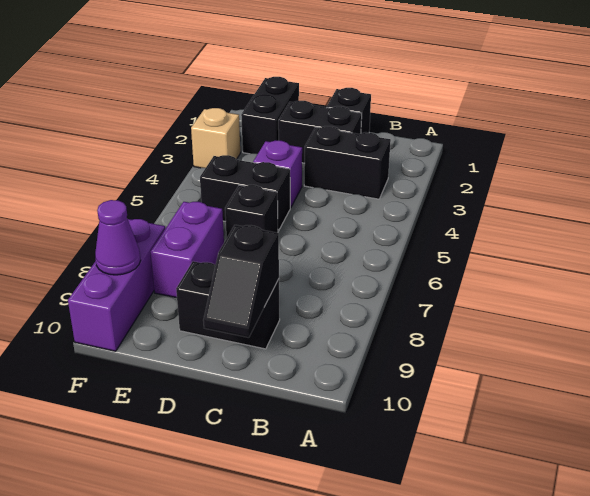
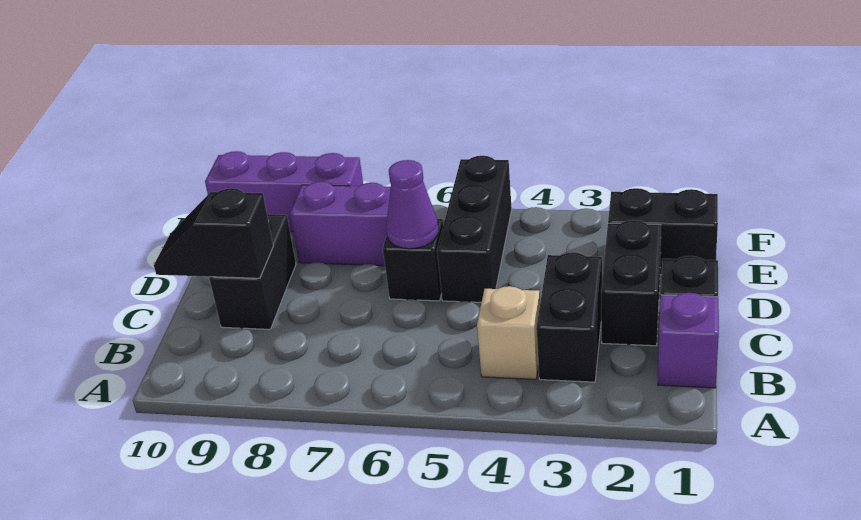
purple 1x1 brick [253,140,302,208] -> purple 1x1 brick moved to [658,293,719,388]
black 1x2 brick [200,155,290,231] -> black 1x3 brick [437,156,512,302]
tan 1x1 brick [191,108,240,168] -> tan 1x1 brick moved to [477,286,540,379]
purple 1x1 cone [95,200,141,275] -> purple 1x1 cone moved to [386,160,438,249]

